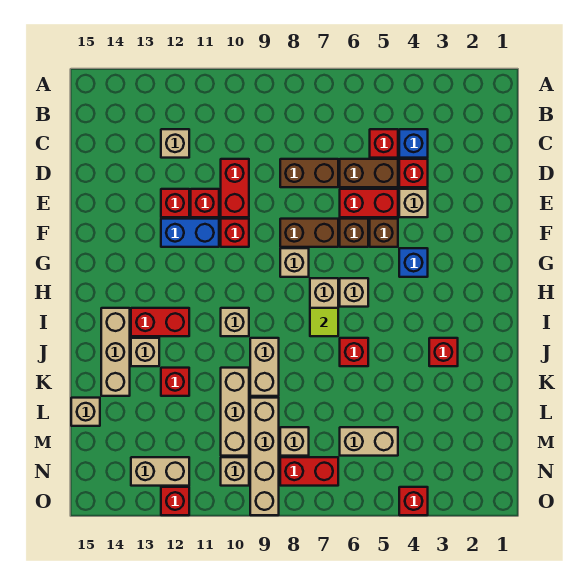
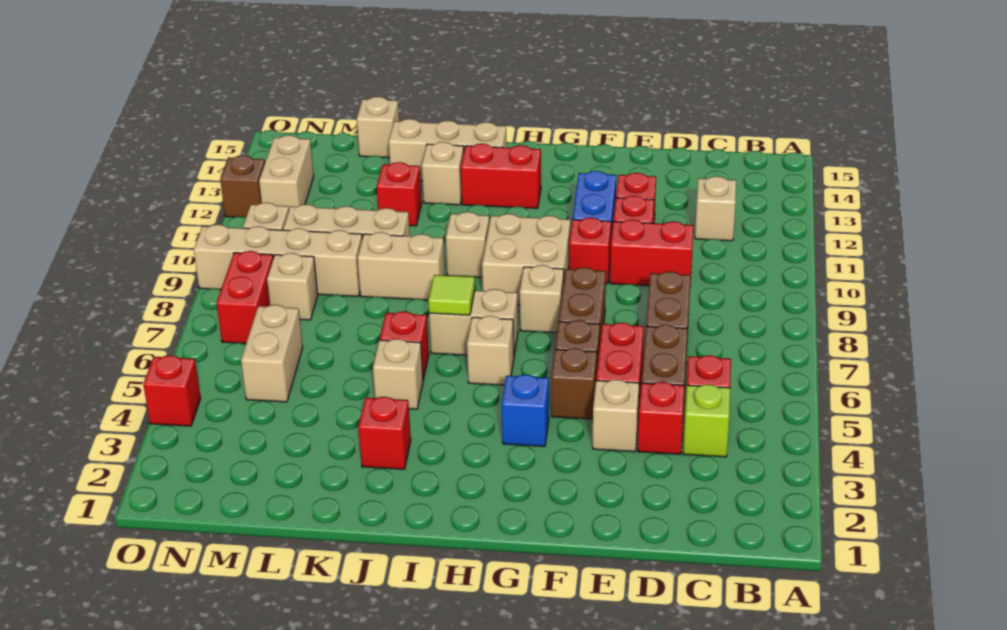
blue 1x1 brick [399,129,428,158] -> lime 1x1 brick [683,384,730,457]
none -> tan 2x2 brick [482,214,570,305]
red 1x2 brick [131,308,189,336] -> red 1x2 brick turned to [461,144,541,208]
none -> tan 1x1 brick [373,339,423,409]
red 1x1 brick [161,487,189,515] -> brown 1x1 brick [220,155,265,217]

